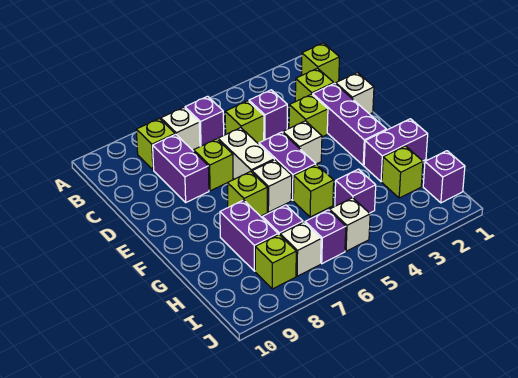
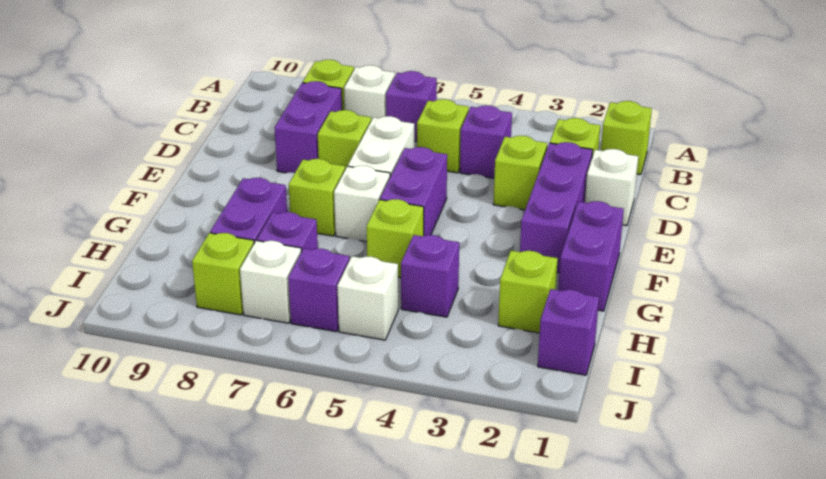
white 1x1 brick [283,121,322,164] -> none
purple 1x2 brick [364,119,428,182] -> purple 1x2 brick turned to [558,201,624,311]

